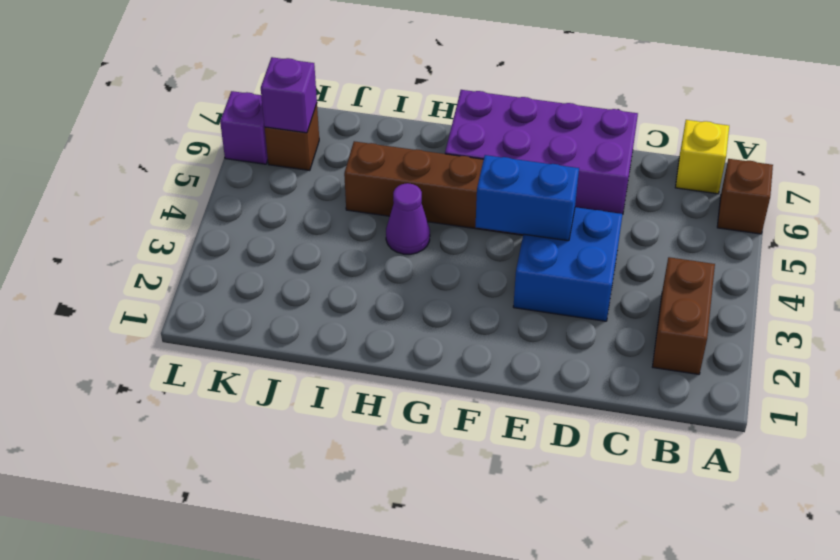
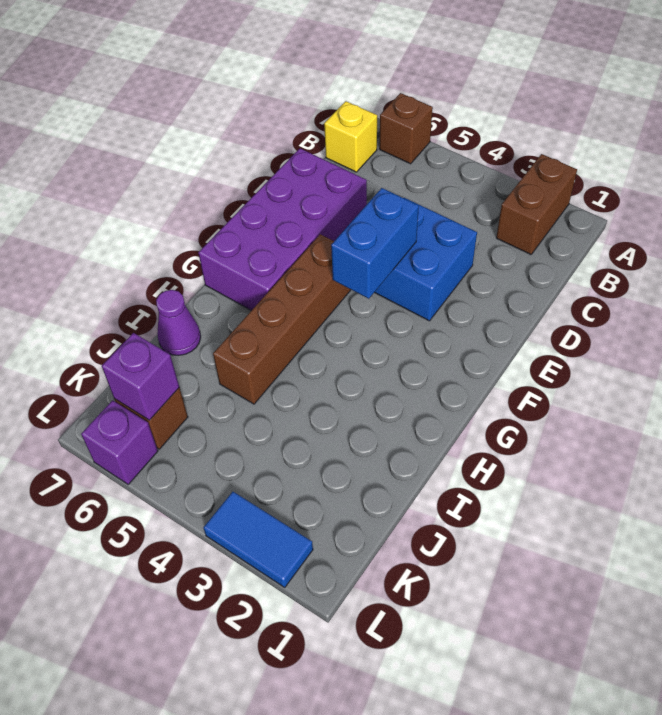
brown 1x2 brick [652,257,715,374] -> brown 1x2 brick turned to [496,154,577,254]
purple 1x1 cone [386,183,430,254] -> purple 1x1 cone moved to [156,290,201,355]
none -> blue 1x2 tile [203,492,313,587]

